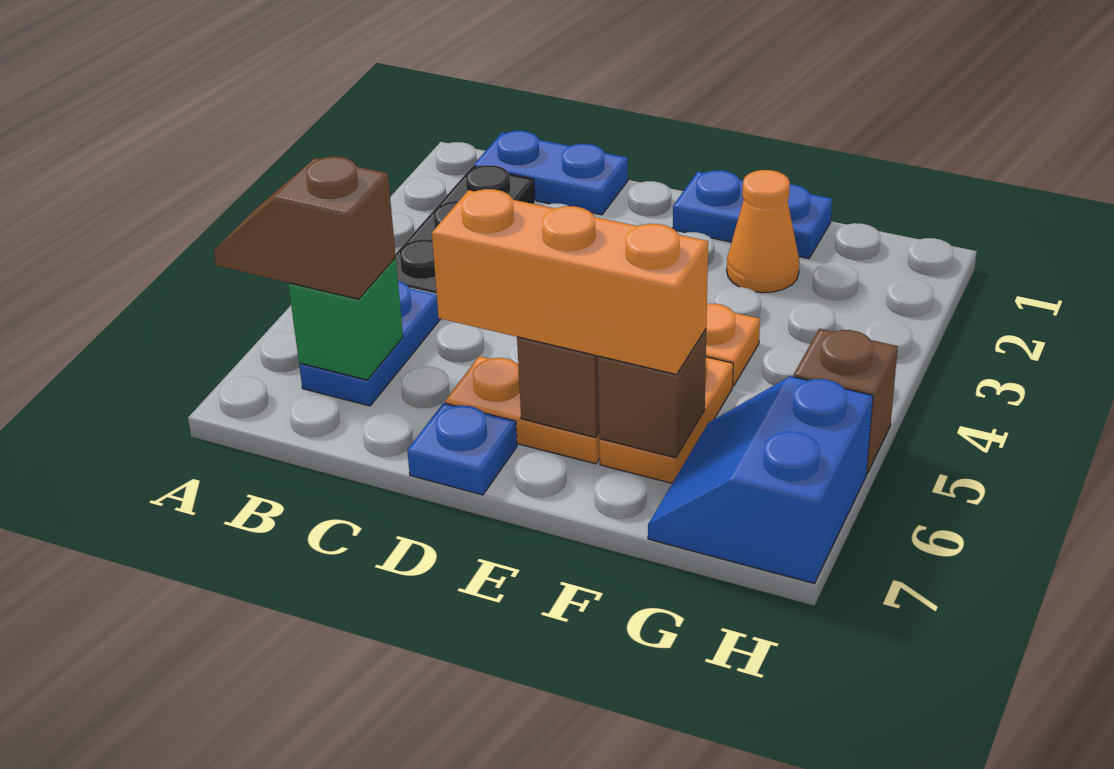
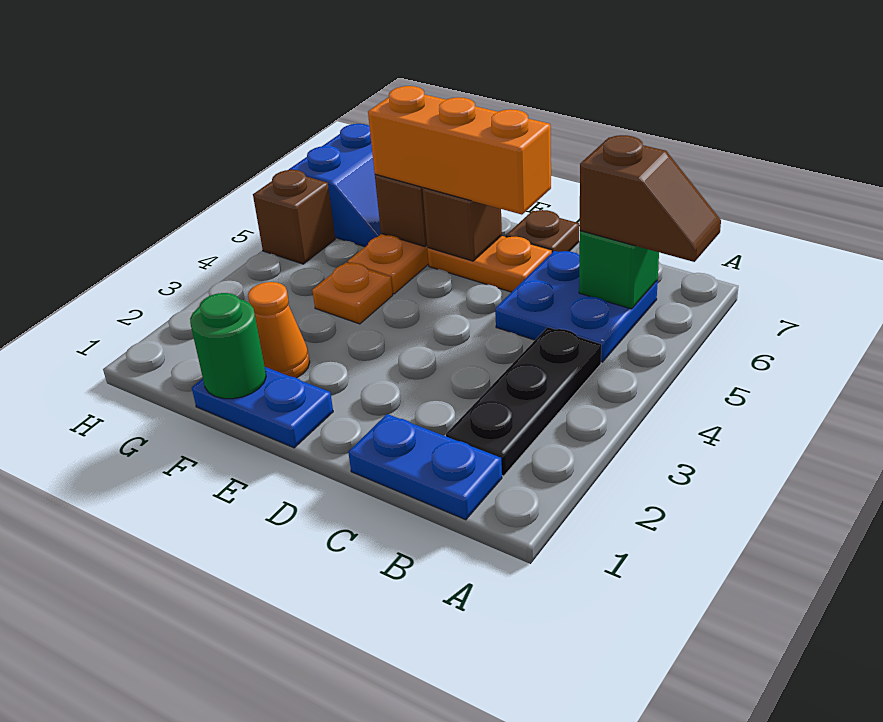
blue 1x2 plate [299,281,440,406] -> blue 2x2 plate [495,251,658,362]
blue 1x1 plate [407,403,517,495] -> brown 1x1 plate [506,210,579,252]
none -> green 1x1 round brick [190,293,266,399]

